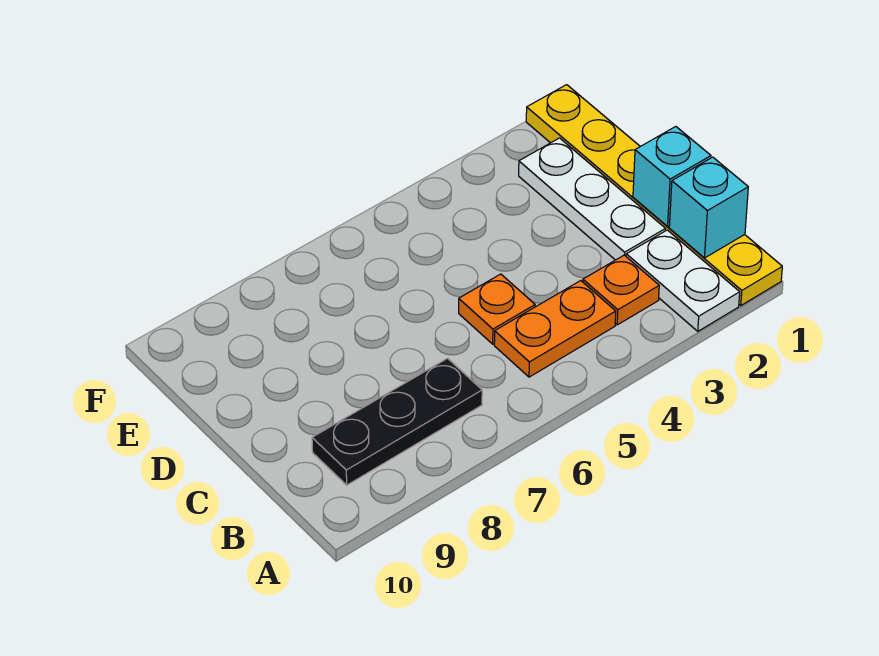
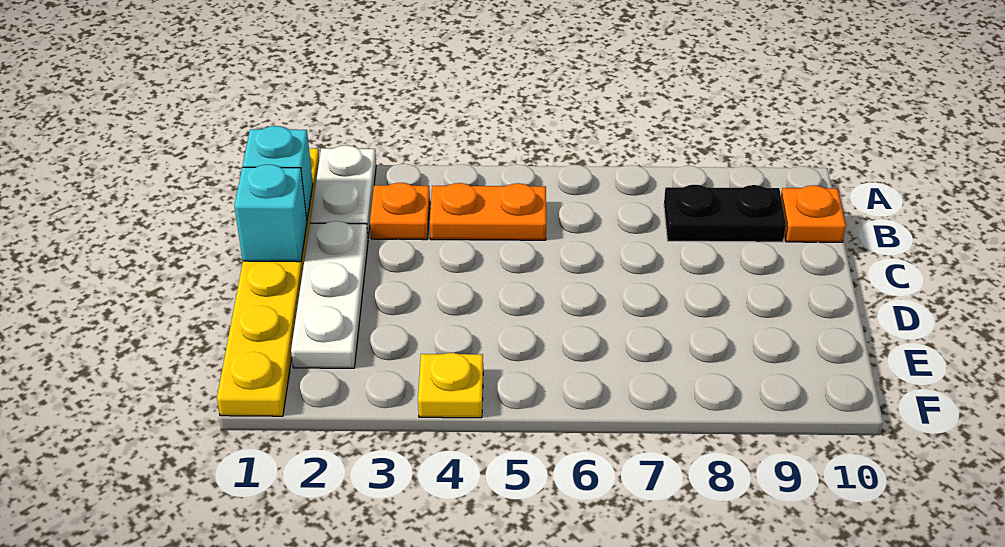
black 1x3 plate [312,358,482,485] -> black 1x2 plate [664,185,786,242]
orange 1x1 plate [459,274,535,344] -> orange 1x1 plate moved to [781,185,846,242]
none -> yellow 1x1 plate [418,353,483,418]

